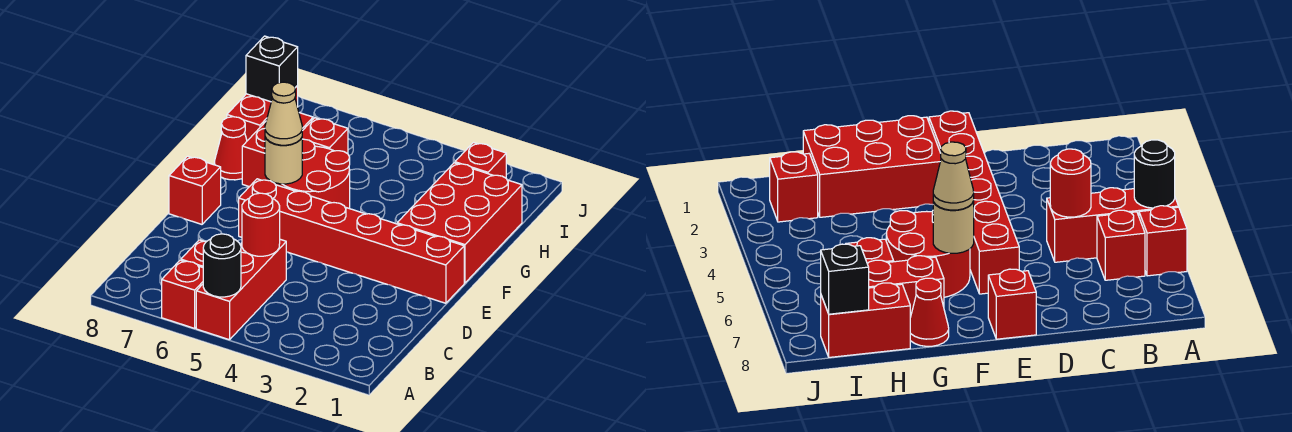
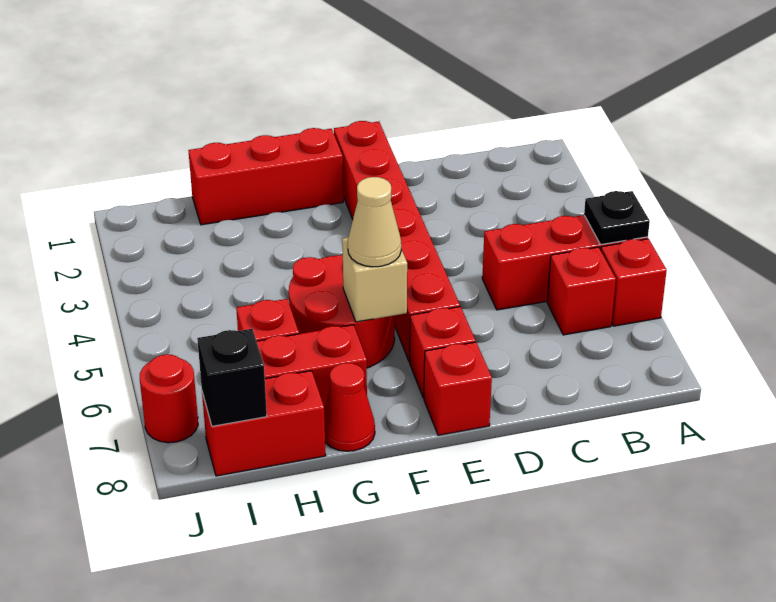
black 1x1 round brick [203,234,241,297] -> black 1x1 plate [584,191,650,244]
red 1x1 round brick [242,193,280,256] -> red 1x1 round brick moved to [140,354,198,443]
red 2x3 brick [397,163,522,283] -> red 1x3 brick [188,128,343,225]
tan 1x1 round brick [265,137,302,184] -> tan 1x1 brick [342,238,407,322]
red 1x1 brick [455,143,506,178] -> red 1x1 brick moved to [410,307,475,398]

